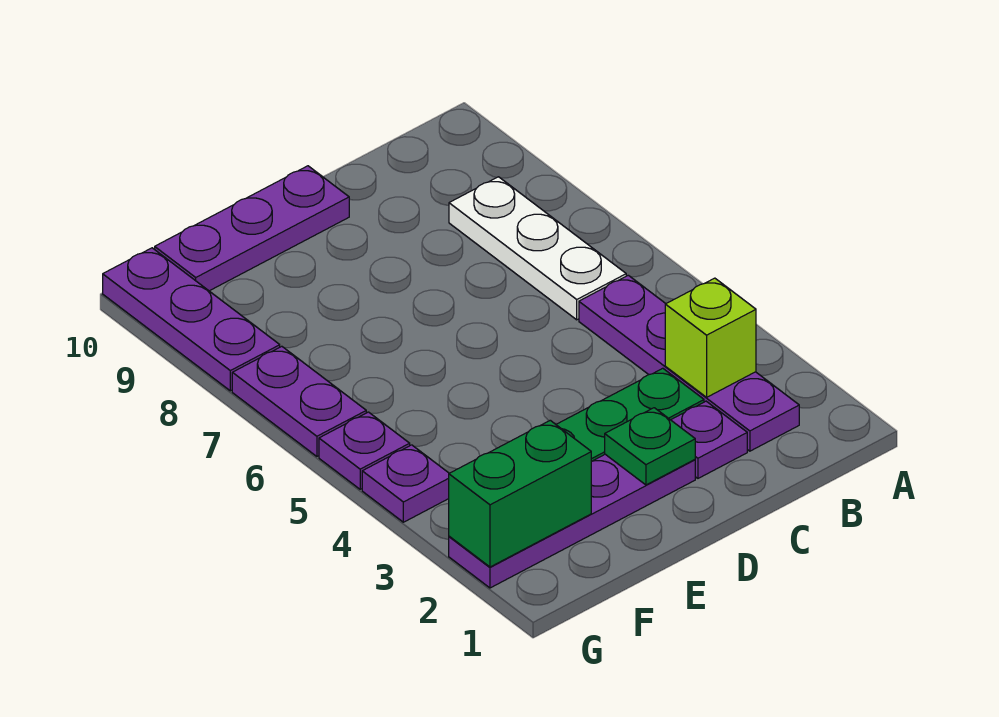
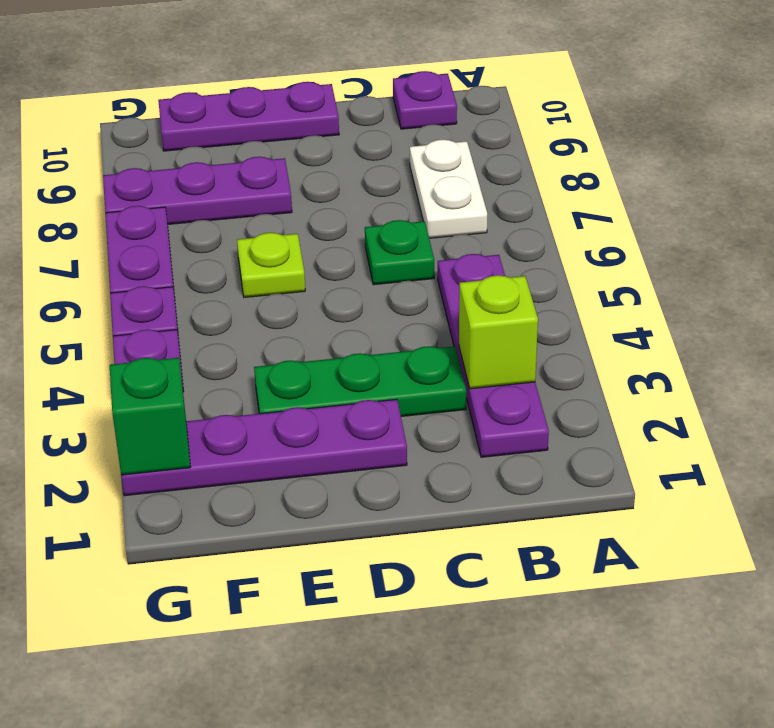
white 1x3 plate [449,177,626,320] -> white 1x2 plate [410,139,487,238]
purple 1x1 plate [671,401,747,478] -> purple 1x1 plate moved to [393,71,457,129]
green 1x1 plate [605,408,695,485] -> green 1x1 plate moved to [365,220,434,285]
none -> lime 1x1 plate [237,233,305,297]
green 1x2 brick [449,420,591,567] -> green 1x1 brick [110,358,190,475]
purple 1x3 plate [103,248,280,391] -> purple 1x3 plate turned to [103,157,292,224]

